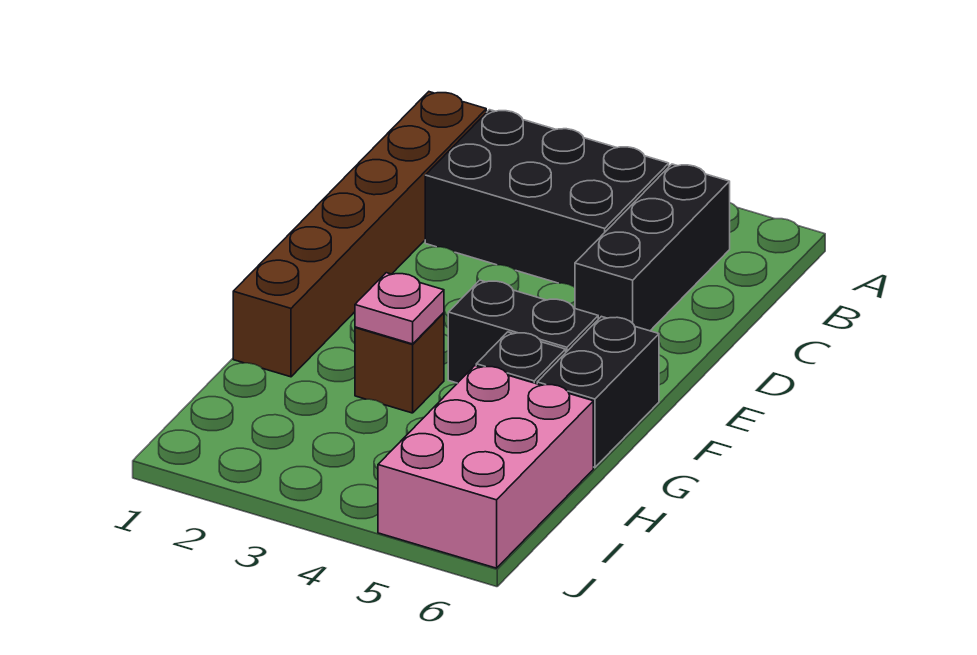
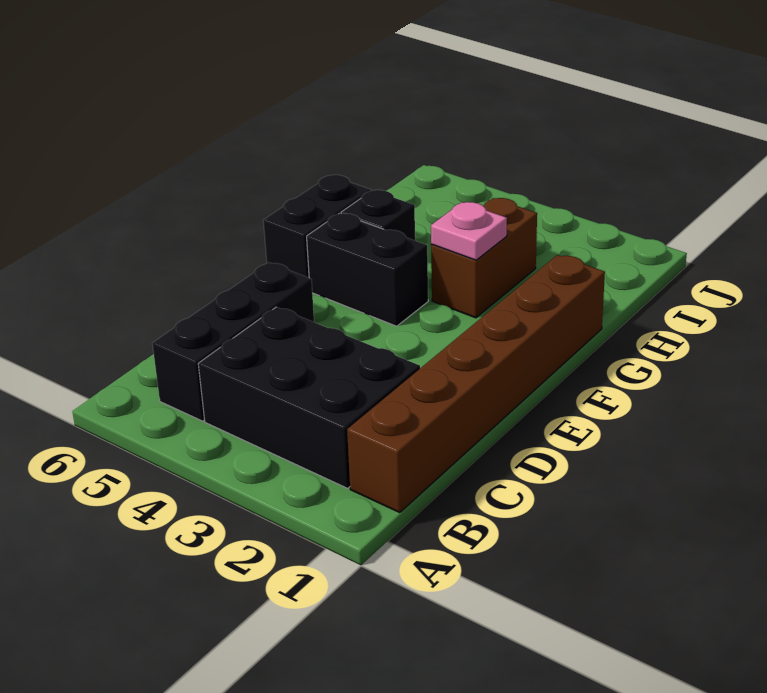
brown 1x1 brick [355,313,444,413] -> brown 1x2 brick [431,198,537,318]
pink 2x3 brick [378,366,593,568] -> none

